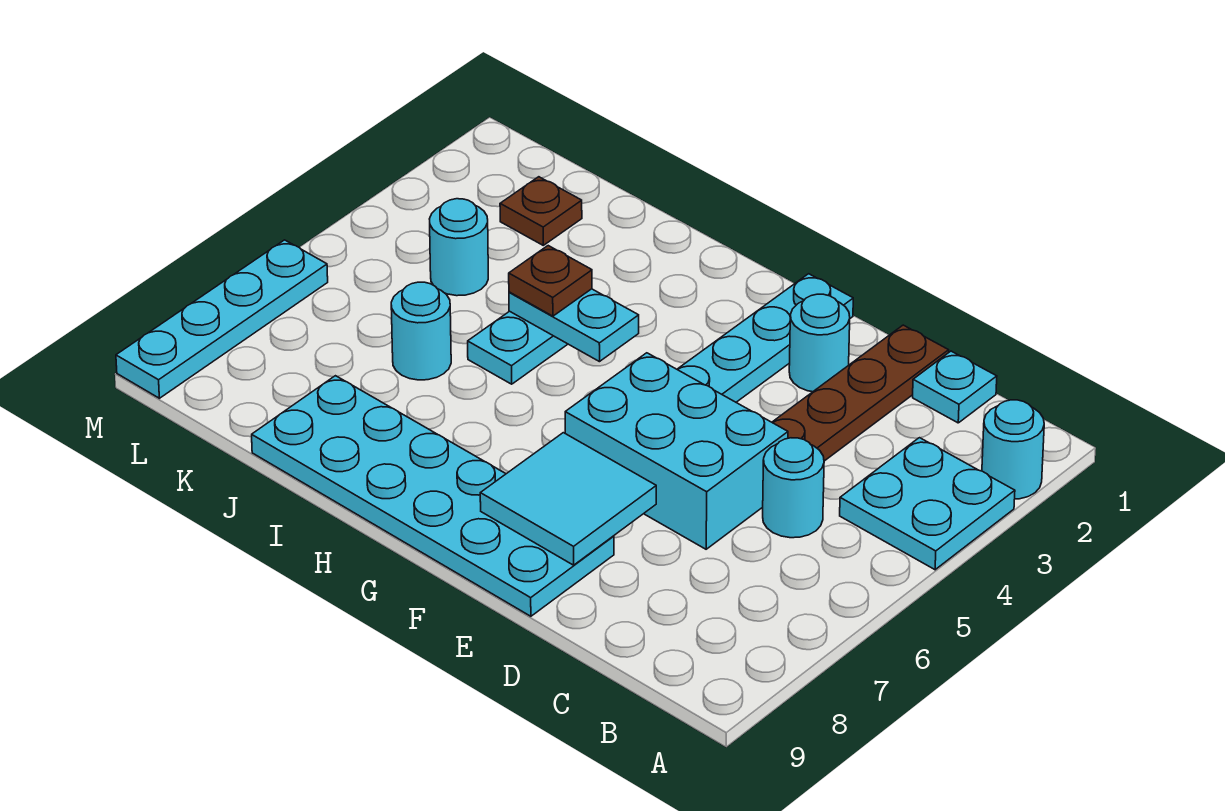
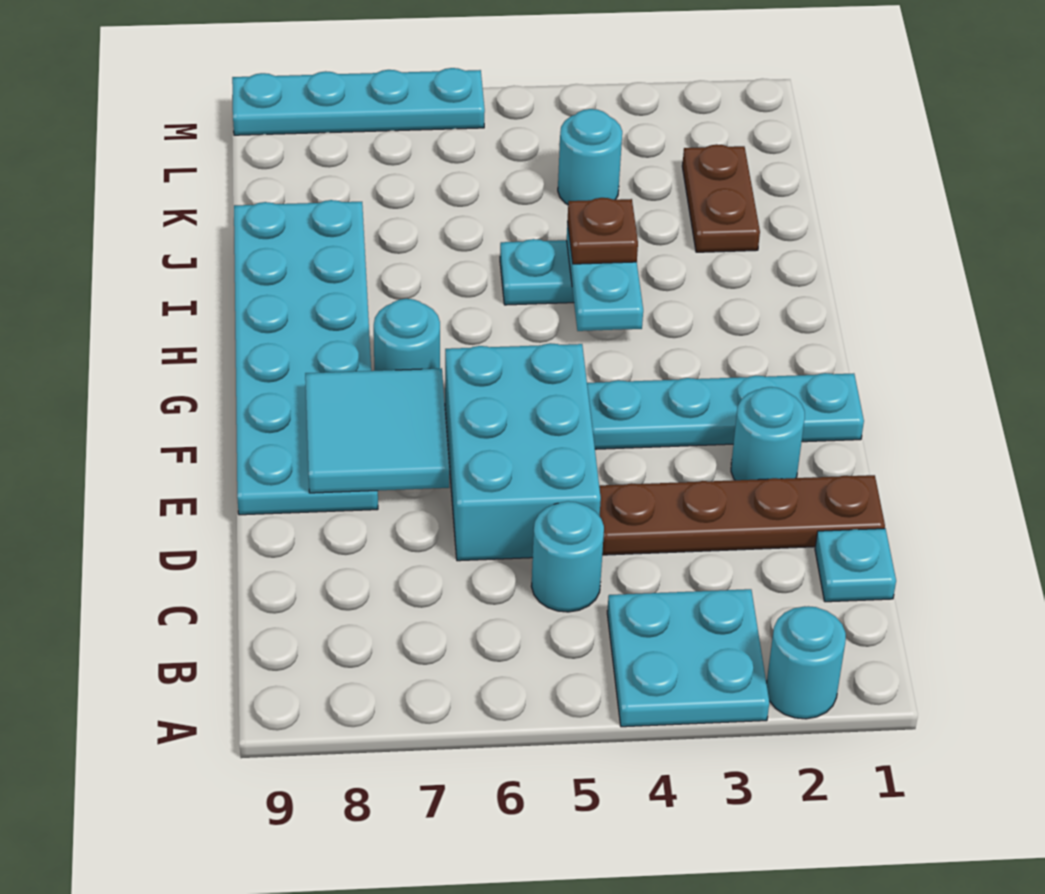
cyan 1x1 round brick [391,282,451,380] -> cyan 1x1 round brick moved to [374,299,440,371]
brown 1x1 plate [500,177,582,245] -> brown 1x2 plate [682,144,760,252]

